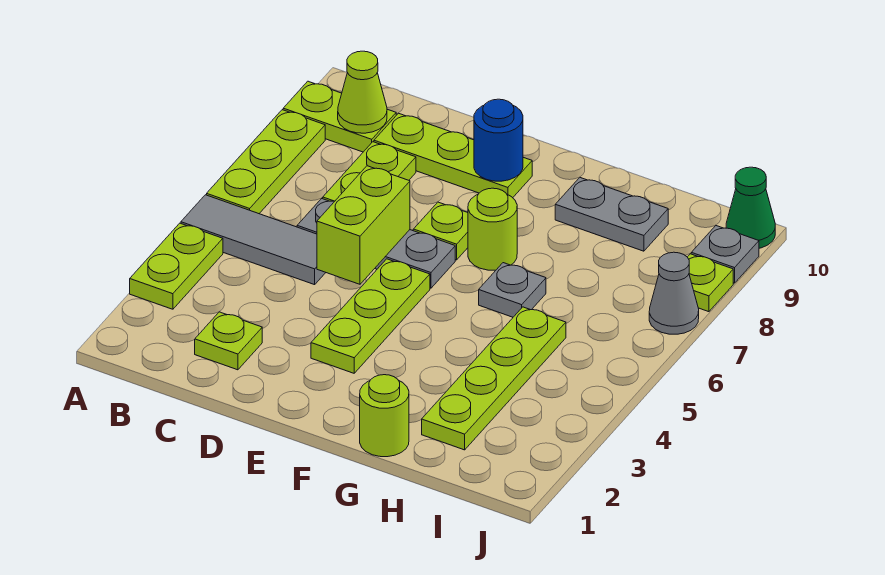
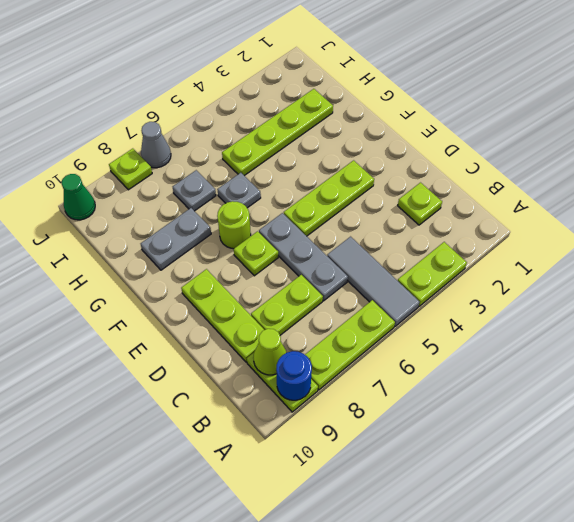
lime 1x2 brick [317,166,410,284] -> none
blue 1x1 round brick [474,99,523,181] -> blue 1x1 round brick moved to [276,351,312,400]
lime 1x1 round brick [360,375,409,457] -> none
grey 1x2 plate [555,178,668,251] -> grey 1x2 plate turned to [141,208,211,270]
grey 1x1 plate [691,226,759,283] -> grey 1x1 plate moved to [173,170,216,211]

